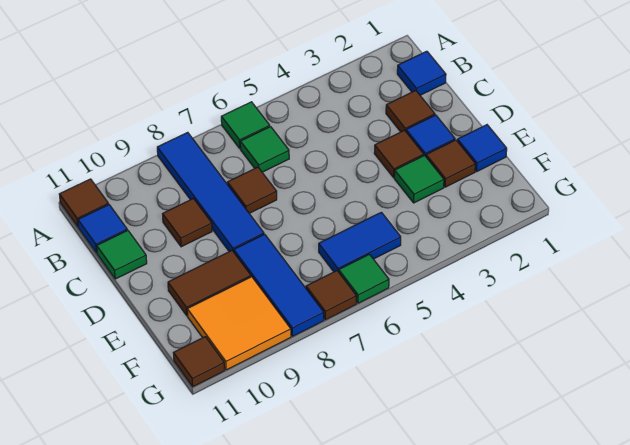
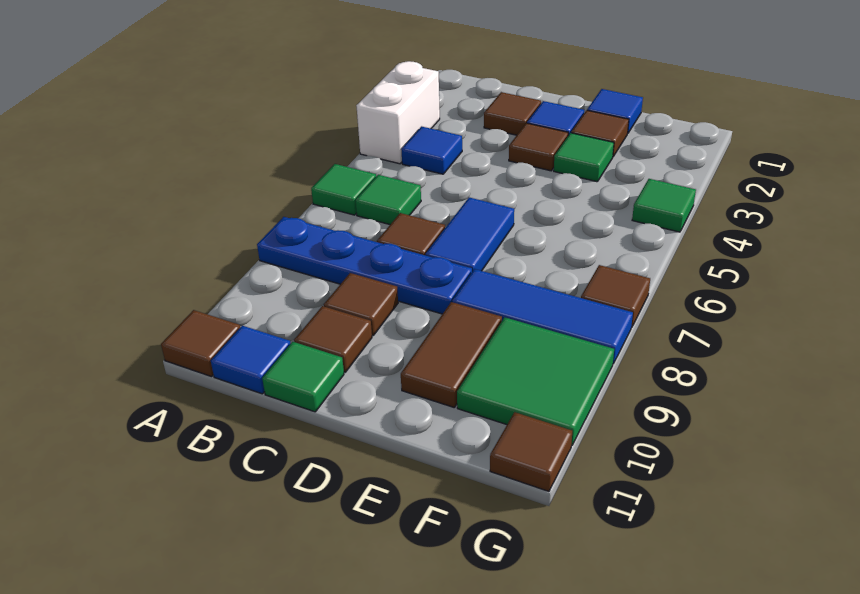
none -> white 1x2 brick [356,61,440,164]
blue 1x4 tile [157,132,264,252] -> blue 1x4 plate [257,217,472,314]
blue 1x1 tile [397,51,446,95] -> blue 1x1 tile moved to [401,126,462,174]
none -> brown 1x1 tile [294,306,372,372]
blue 1x2 tile [319,212,401,272] -> blue 1x2 tile moved to [425,197,514,272]
orange 2x2 tile [187,277,291,370] -> green 2x2 tile [457,317,614,446]
green 1x1 tile [339,254,389,303] -> green 1x1 tile moved to [632,179,696,232]

